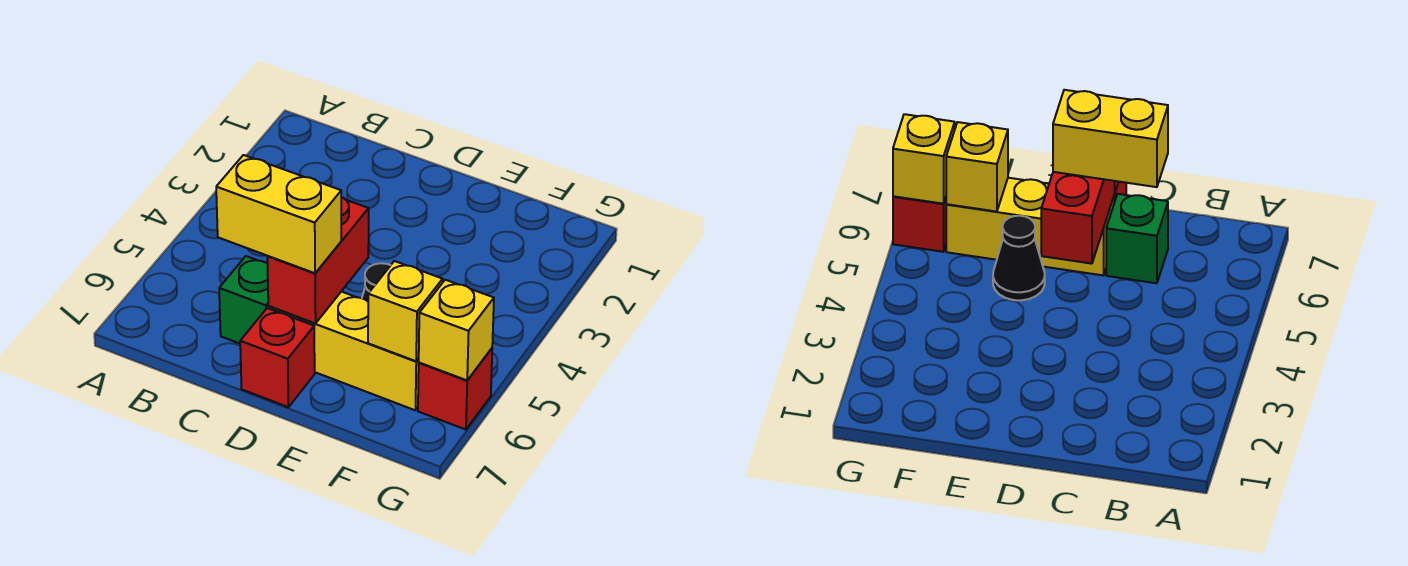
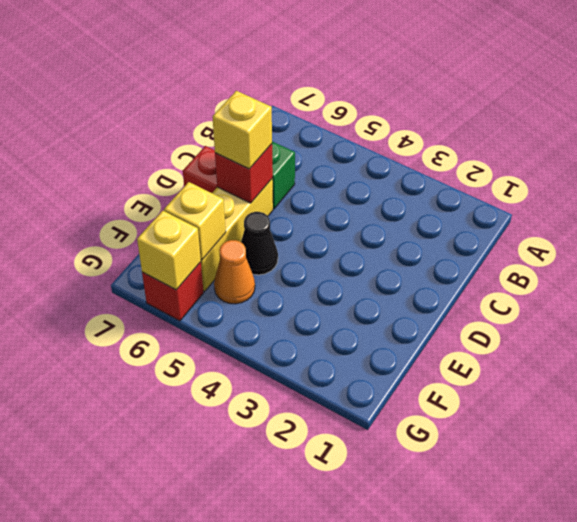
yellow 1x2 brick [216,155,341,273] -> yellow 1x1 brick [212,91,272,169]
red 1x2 brick [267,197,369,323] -> red 1x1 brick [215,144,273,203]
none -> orange 1x1 cone [214,240,255,304]

